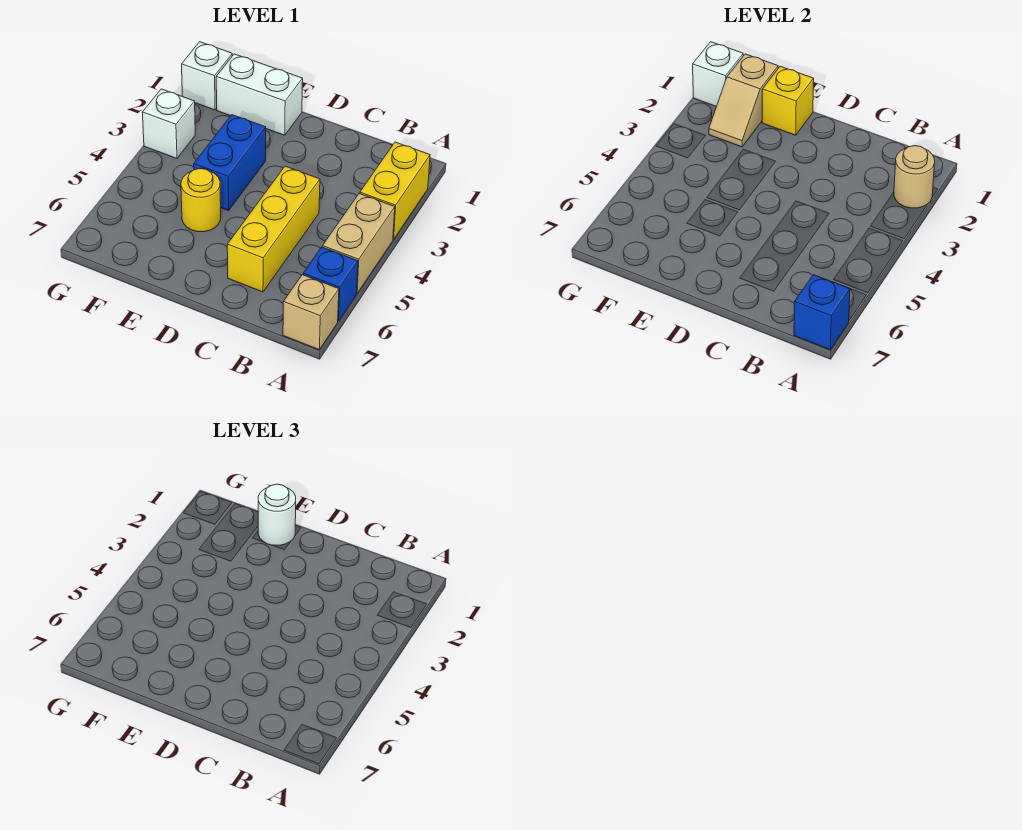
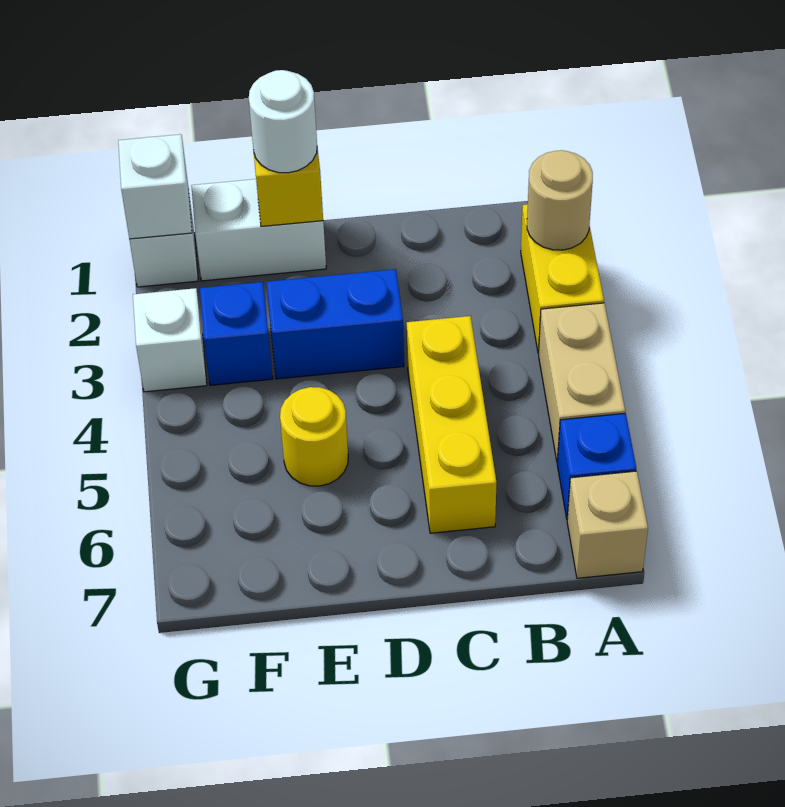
blue 1x1 brick [794,275,850,350] -> blue 1x1 brick moved to [200,282,273,385]
blue 1x2 brick [194,115,266,211] -> blue 1x2 brick turned to [266,269,404,379]
tan 1x2 slope [709,54,778,147] -> none

